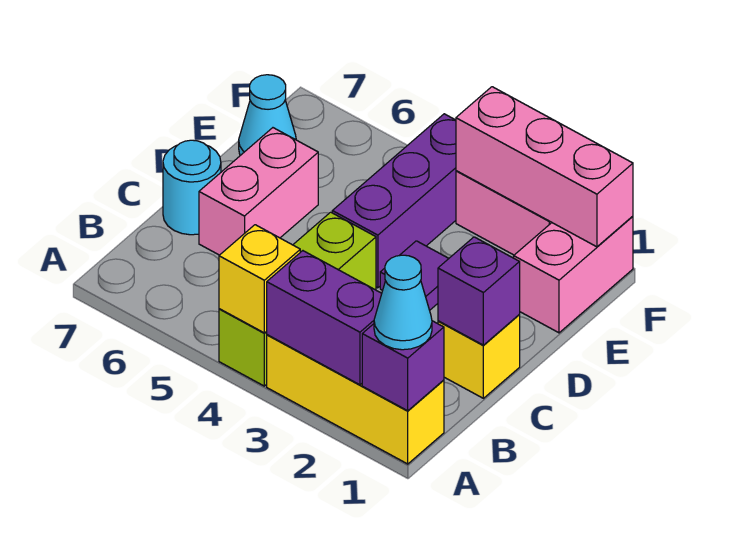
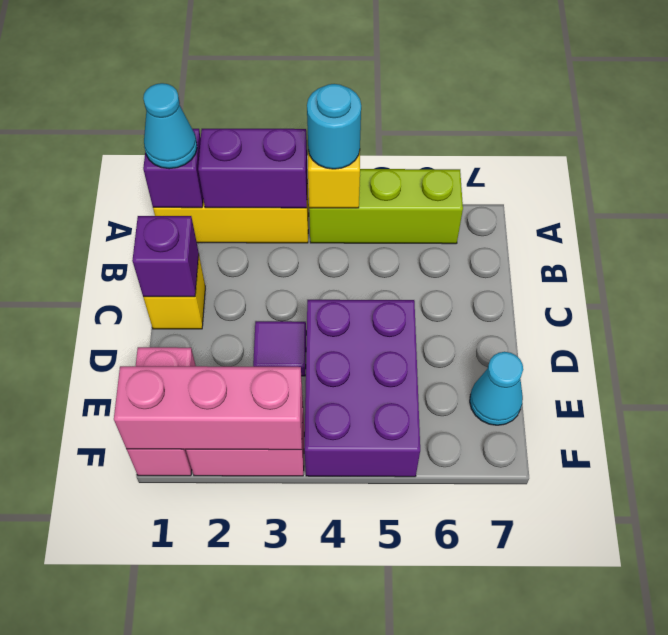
lime 1x3 brick [219,212,376,386] -> lime 1x3 brick turned to [309,169,463,244]
pink 1x2 brick [199,128,318,255] -> none
cyan 1x1 round brick [163,140,221,235] -> cyan 1x1 round brick moved to [307,84,361,169]
purple 1x3 brick [332,114,456,288] -> purple 2x3 brick [304,300,420,477]

